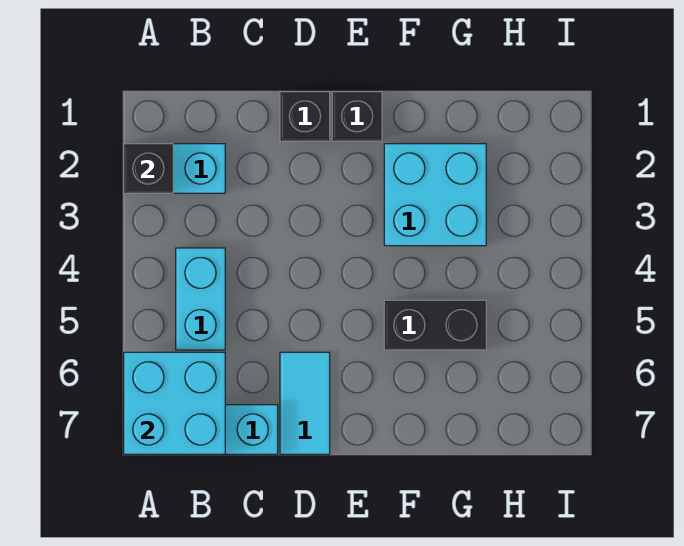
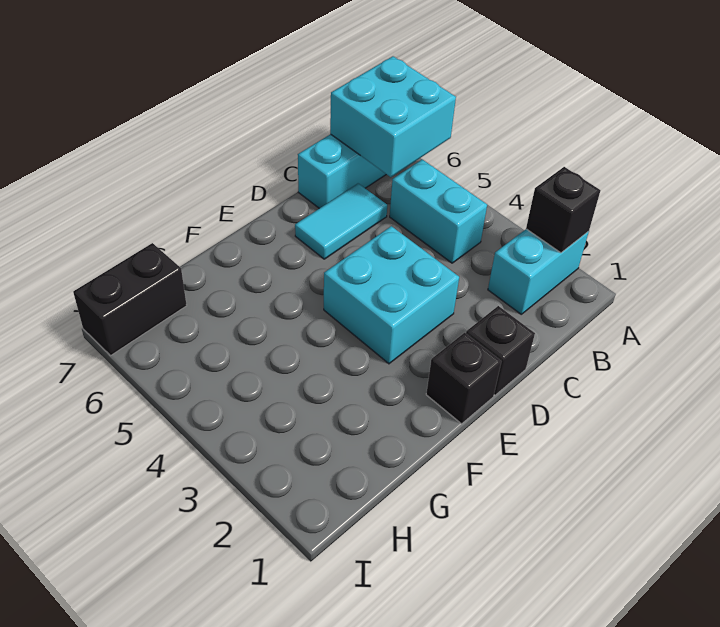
cyan 1x2 tile [280,352,330,454] -> cyan 1x2 tile turned to [295,184,387,259]
cyan 2x2 brick [384,144,486,246] -> cyan 2x2 brick moved to [324,226,459,364]
black 1x2 brick [384,300,486,350] -> black 1x2 brick moved to [73,243,187,356]

